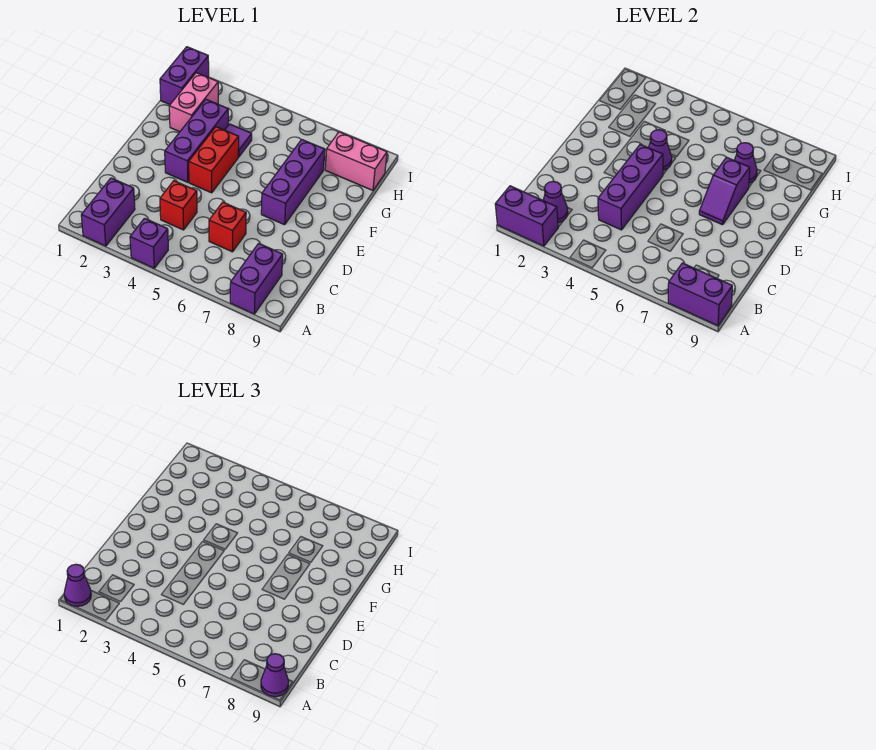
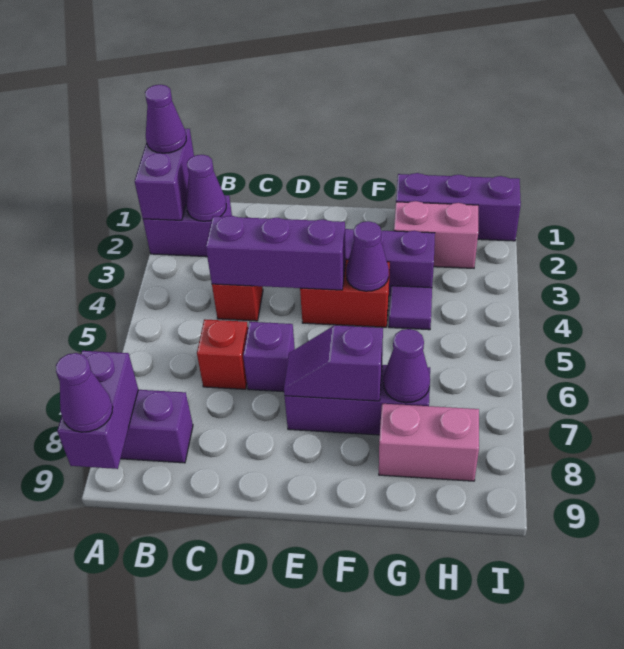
purple 1x1 brick [130,218,168,268] -> purple 1x1 brick moved to [243,322,295,392]
purple 1x2 brick [160,47,209,105] -> purple 1x3 brick [396,173,521,241]
pink 1x2 brick [325,132,387,190] -> pink 1x2 brick turned to [379,404,479,481]

